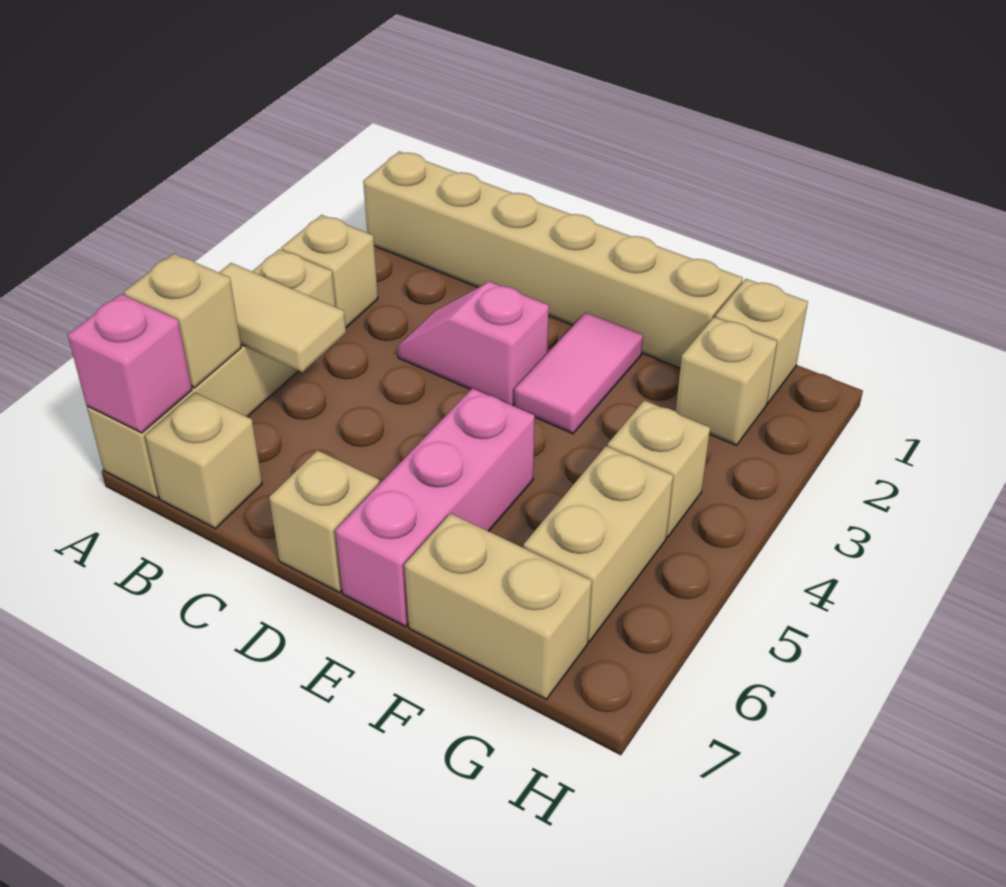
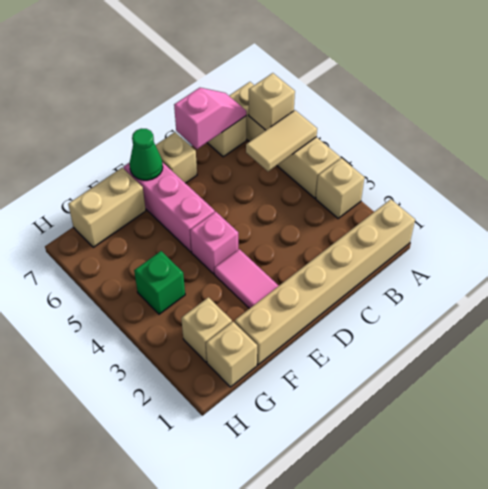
pink 1x1 brick [68,294,192,433] -> pink 1x1 brick moved to [190,212,238,274]
pink 1x2 slope [397,282,549,406] -> pink 1x2 slope moved to [174,88,246,149]
none -> green 1x1 cone [129,129,163,180]
tan 1x1 brick [608,400,710,537] -> green 1x1 brick [134,251,185,314]
tan 1x2 brick [523,446,673,642] -> none

